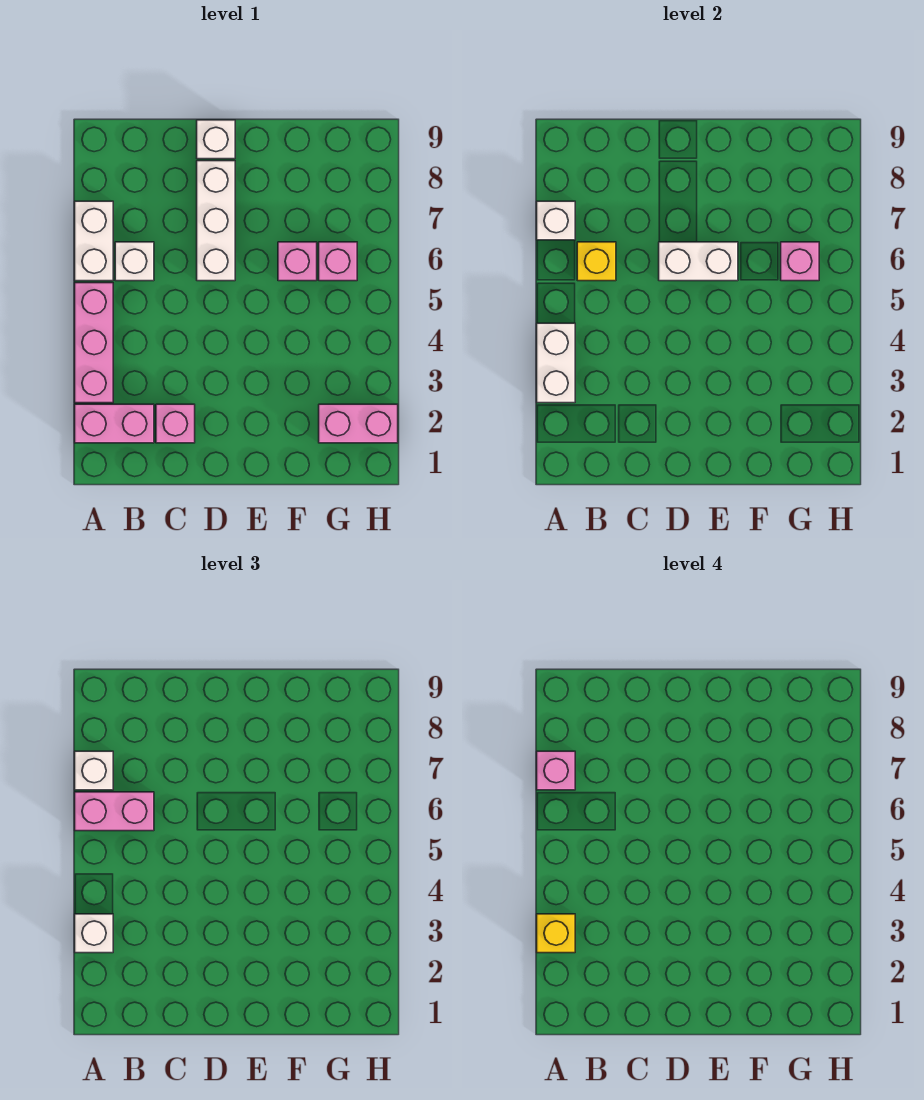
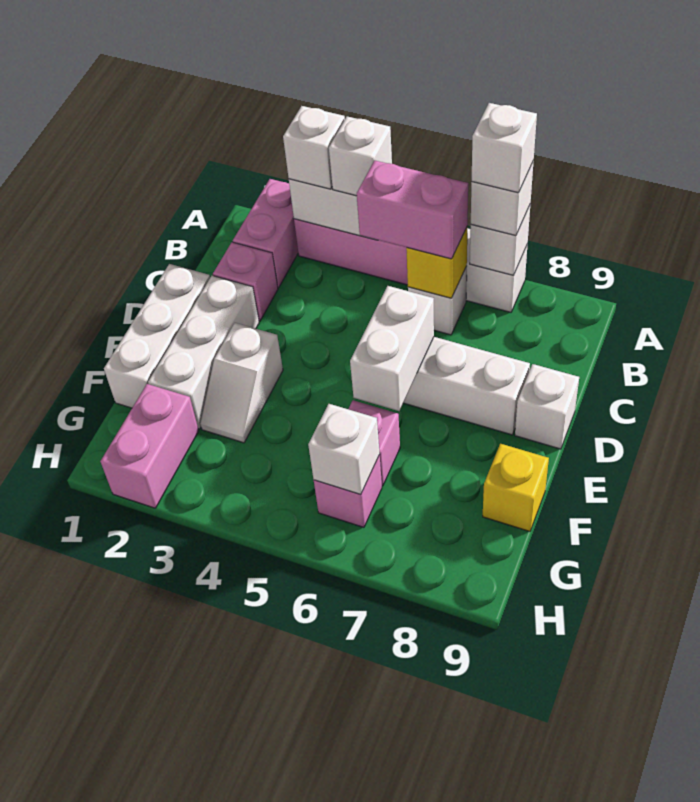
yellow 1x1 brick [537,914,575,953] -> yellow 1x1 brick moved to [483,444,549,531]
none -> white 1x1 brick [329,116,392,196]
pink 1x2 brick [75,792,154,831] -> pink 1x2 brick turned to [357,161,468,259]
pink 1x1 brick [537,751,575,790] -> white 1x1 brick [472,103,537,193]
none -> white 1x3 brick [104,264,210,408]
none -> white 1x3 brick [148,276,259,429]
none -> white 1x2 slope [200,323,283,443]
pink 1x1 brick [781,242,819,281] -> white 1x1 brick [308,404,380,495]

